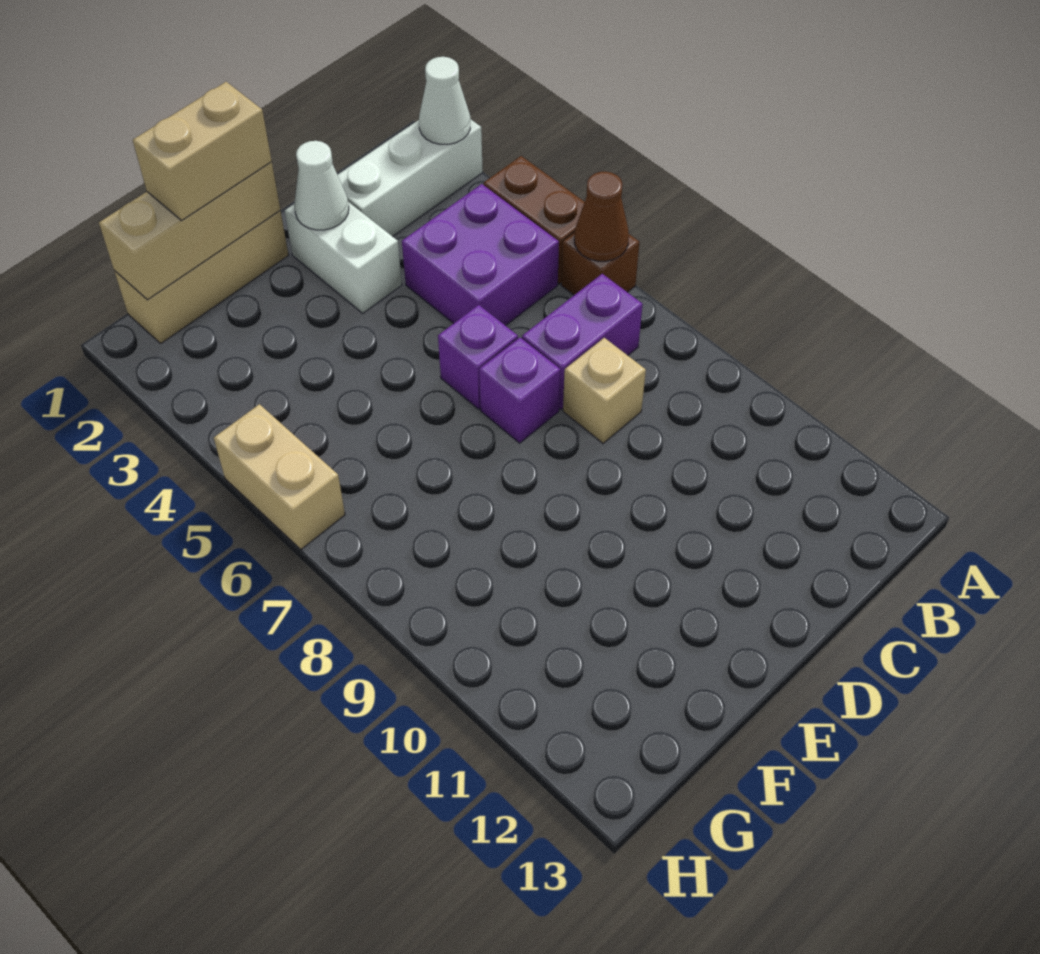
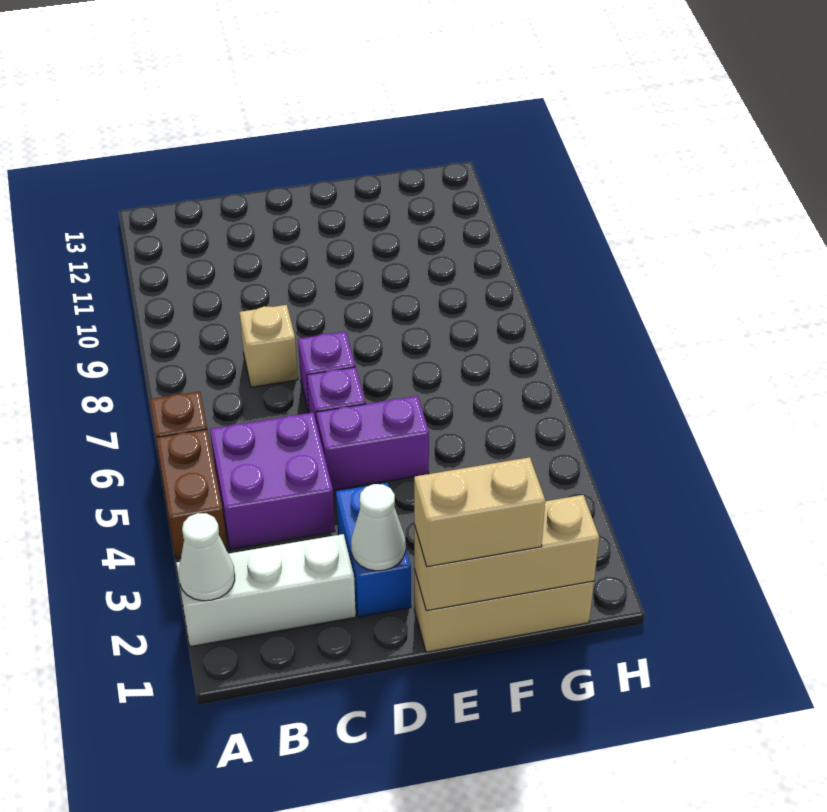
brown 1x1 cone [574,172,629,261] -> none
purple 1x2 brick [522,274,643,410] -> purple 1x2 brick moved to [316,396,429,490]
white 1x2 brick [285,202,402,313] -> blue 1x2 brick [336,483,411,617]
tan 1x2 brick [214,404,345,549] -> none

